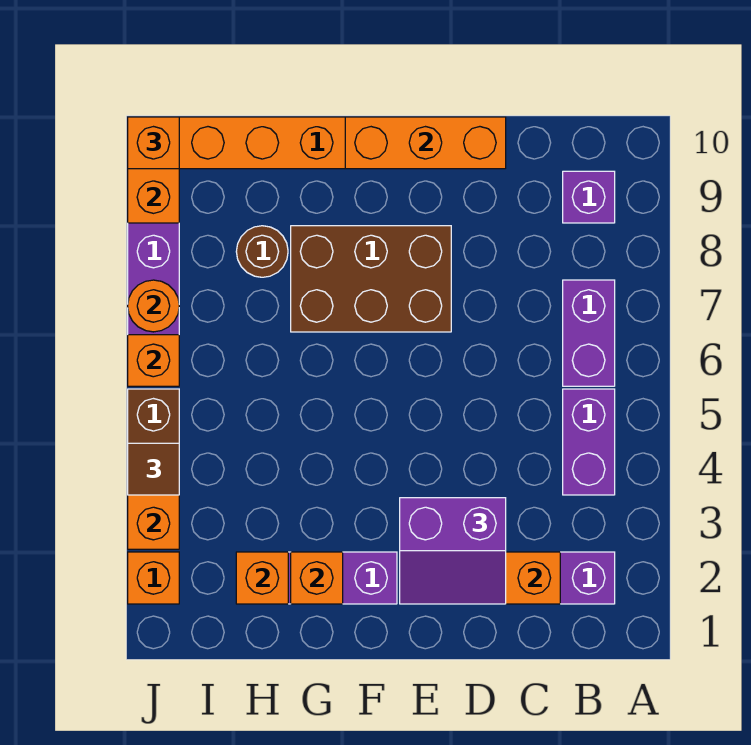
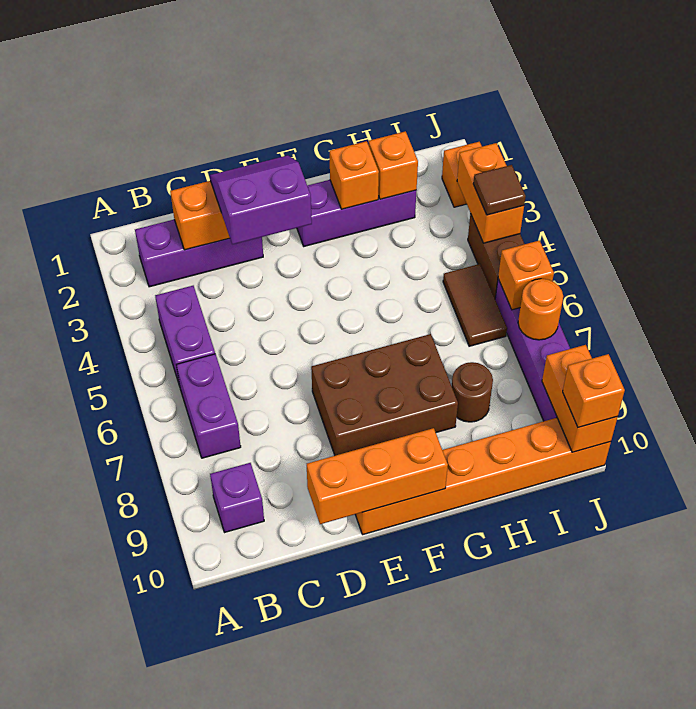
none -> brown 1x2 tile [443,264,507,346]

